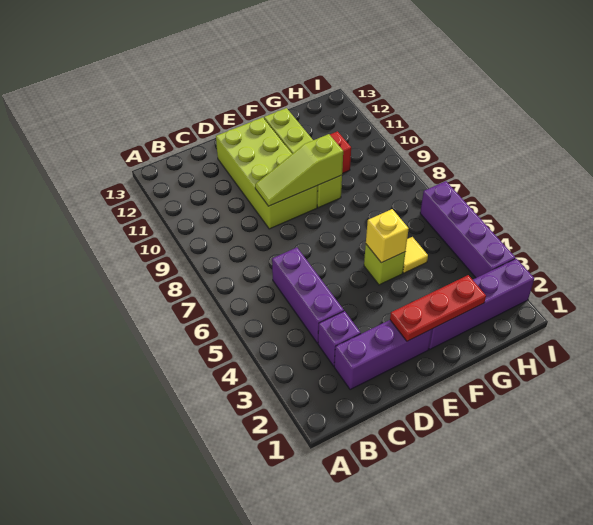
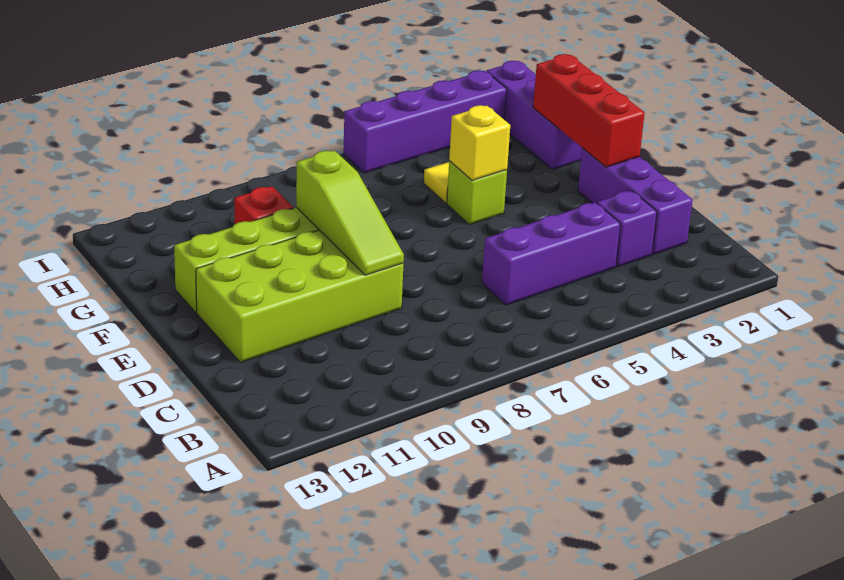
red 1x3 plate [390,275,486,341] -> red 1x3 brick [533,54,645,167]
purple 1x4 brick [429,259,534,349] -> purple 1x3 brick [487,61,582,169]

